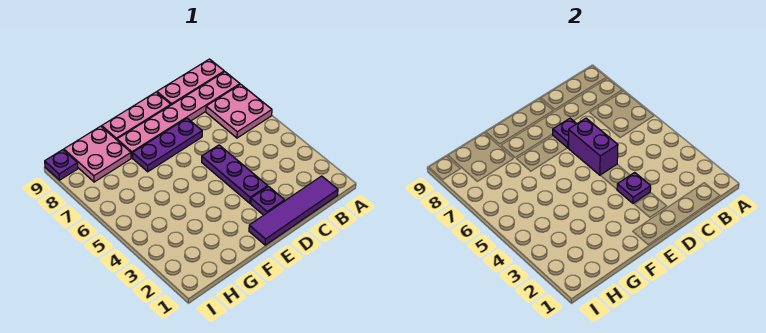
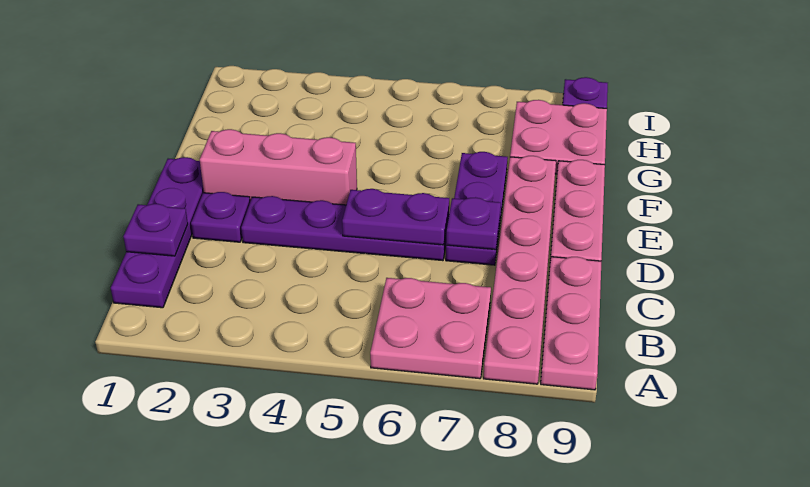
purple 1x4 tile [249,176,338,245] -> purple 1x4 plate [111,157,204,308]
purple 1x3 plate [202,145,268,203] -> purple 1x4 plate [241,196,449,261]
purple 1x1 plate [617,172,651,203] -> purple 1x1 plate moved to [123,204,188,256]
purple 1x2 brick [569,118,618,175] -> purple 1x2 plate [342,189,449,245]
none -> pink 1x3 brick [200,129,357,205]

